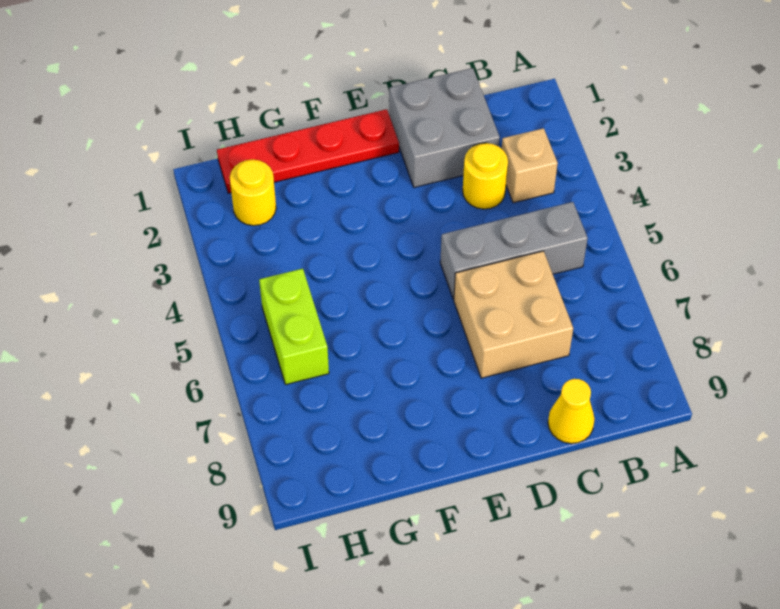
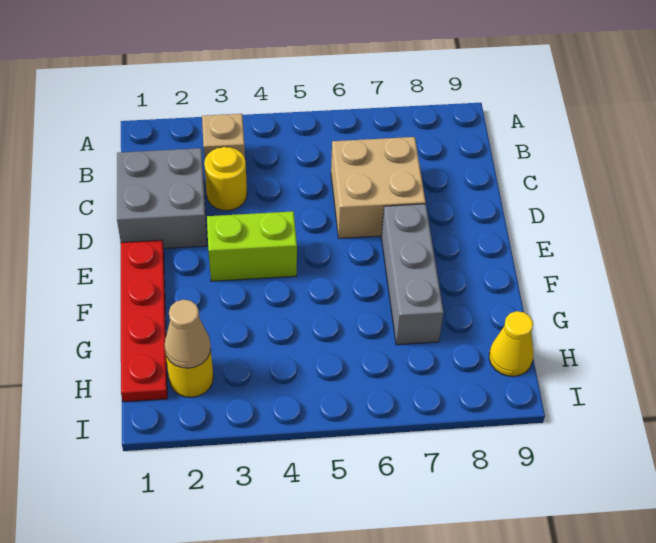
grey 1x3 brick [440,202,588,299] -> grey 1x3 brick moved to [381,204,444,345]
yellow 1x1 cone [548,379,595,444] -> yellow 1x1 cone moved to [489,311,533,376]
none -> tan 1x1 cone [164,300,211,368]
lime 1x2 brick [259,269,329,385] -> lime 1x2 brick moved to [207,211,297,281]

